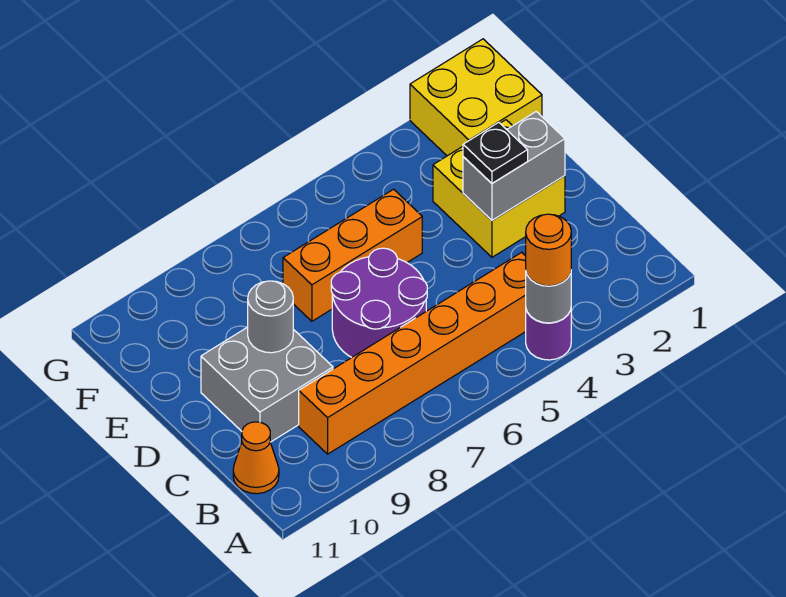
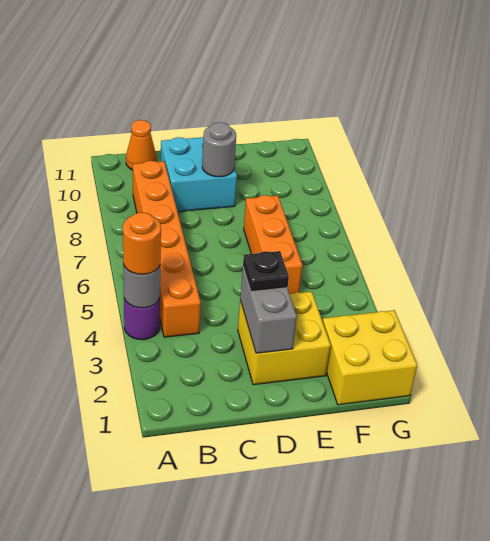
purple 2x2 round brick [331,248,427,358] -> none
grey 2x2 brick [201,327,333,442] -> cyan 2x2 brick [161,137,237,212]

